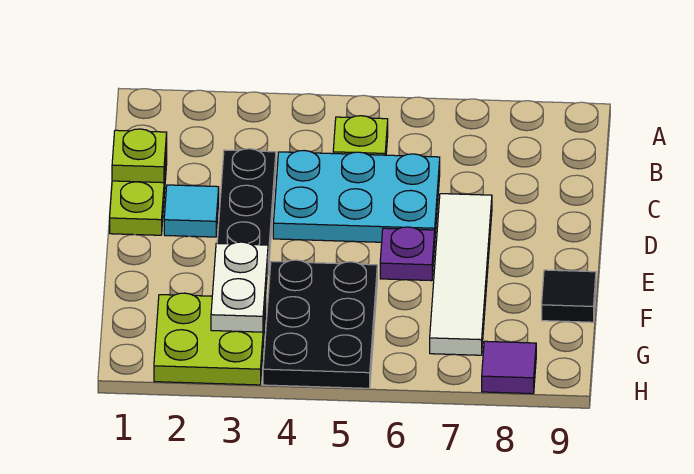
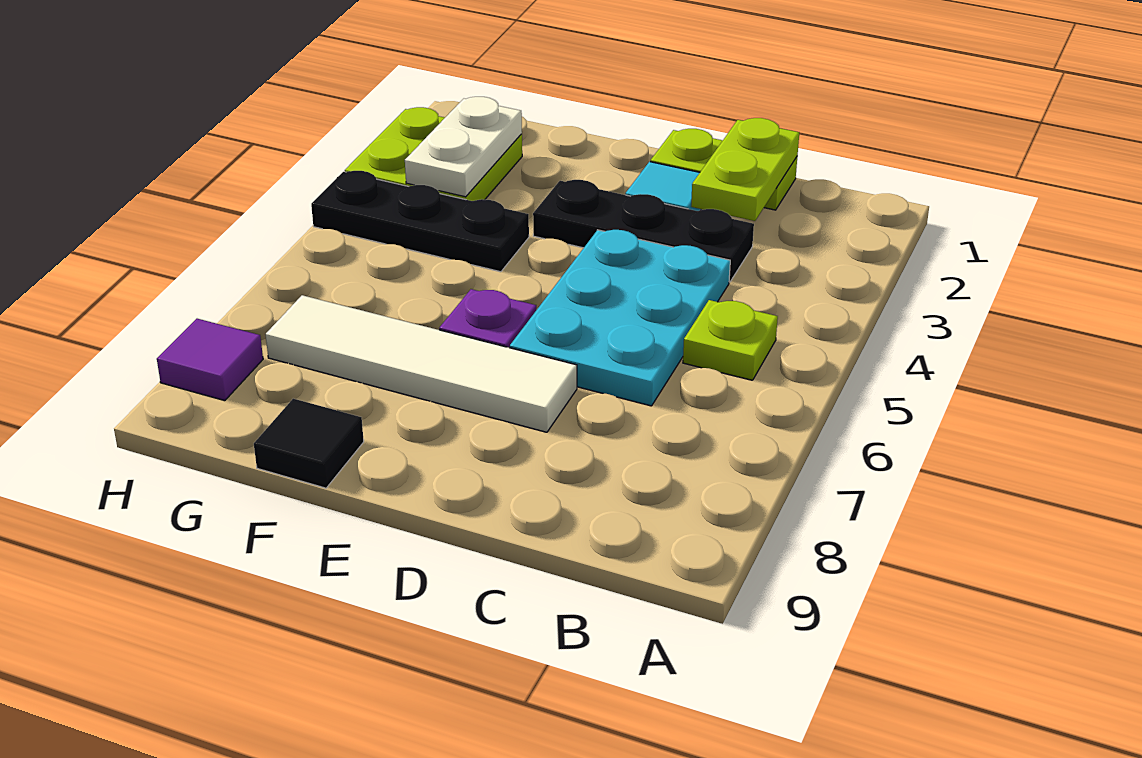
lime 1x1 plate [112,129,167,183] -> lime 1x2 plate [691,118,799,221]
white 1x2 plate [211,242,268,332] -> white 1x2 plate turned to [405,97,522,197]
black 2x3 plate [263,260,377,388] -> black 1x3 plate [311,171,529,272]

